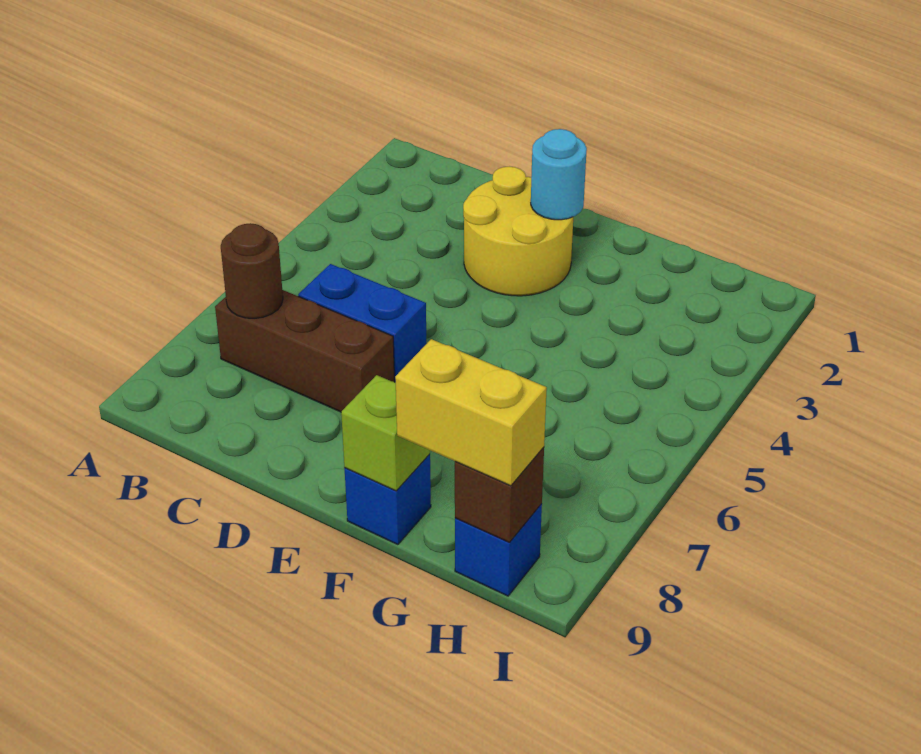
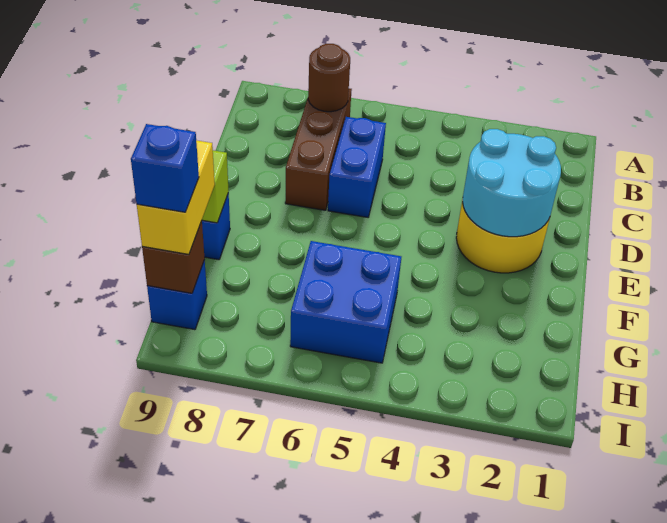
cyan 1x1 round brick [531,129,587,220] -> cyan 2x2 round brick [463,129,561,237]
none -> blue 2x2 brick [290,241,401,363]
none -> blue 1x1 brick [131,124,199,212]

